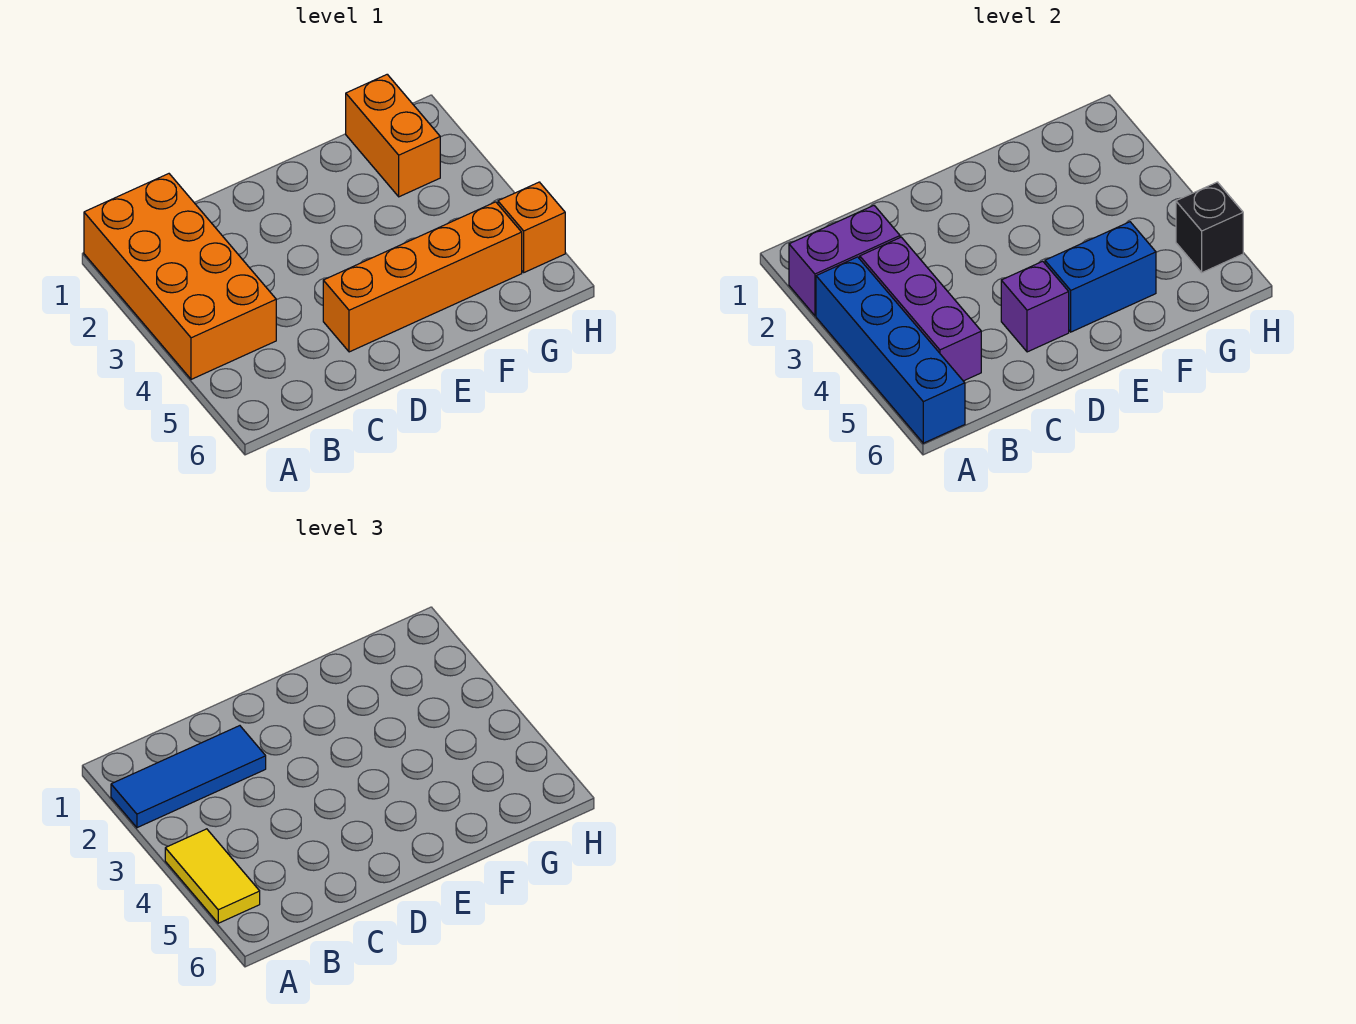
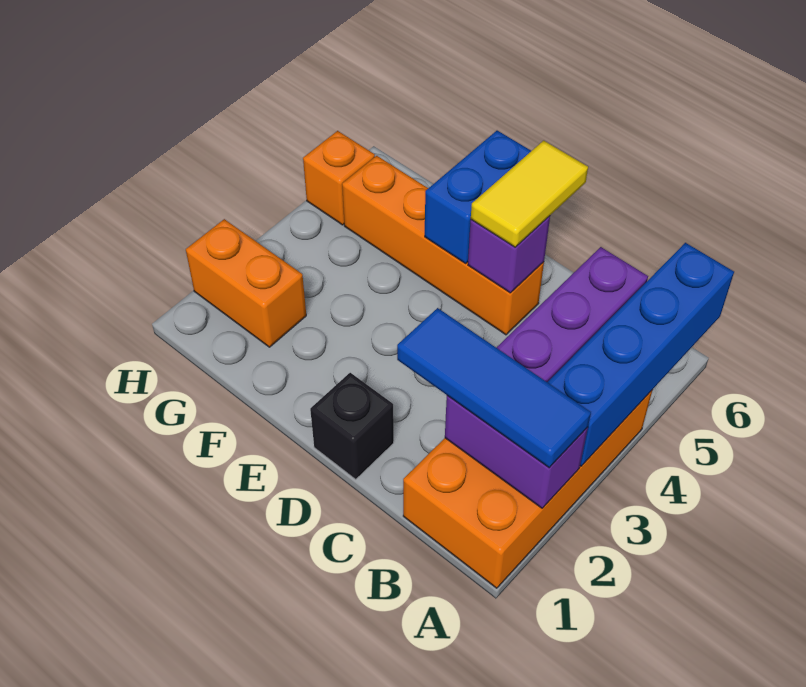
yellow 1x2 tile [165,829,260,923] -> yellow 1x2 tile moved to [471,141,588,247]
blue 1x2 brick [1045,222,1156,332] -> blue 1x2 brick turned to [425,131,531,263]
orange 1x2 brick [346,74,440,197] -> orange 1x2 brick turned to [186,219,306,347]
black 1x1 brick [1176,182,1243,272] -> black 1x1 brick moved to [310,373,394,479]

